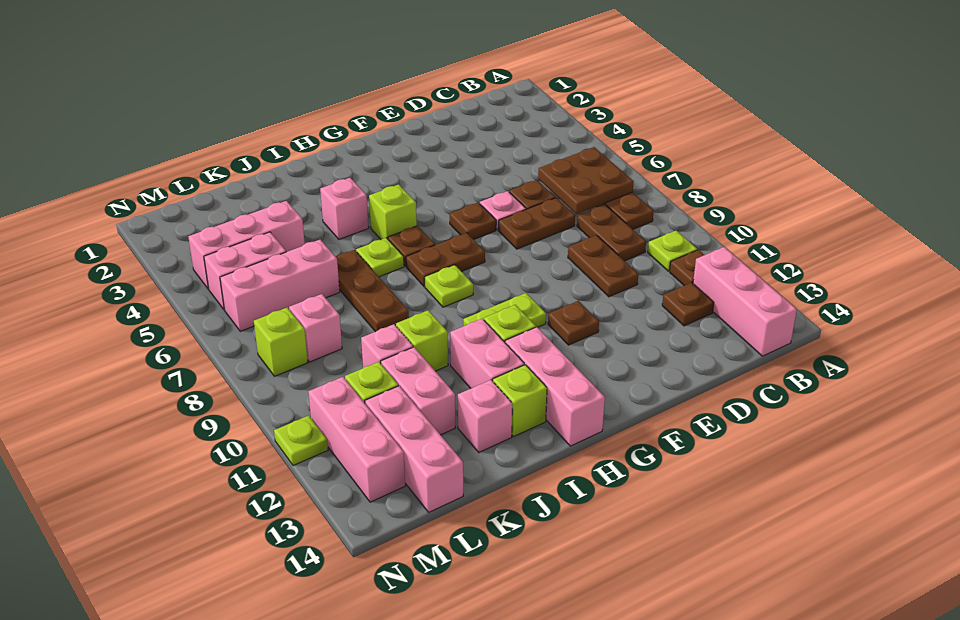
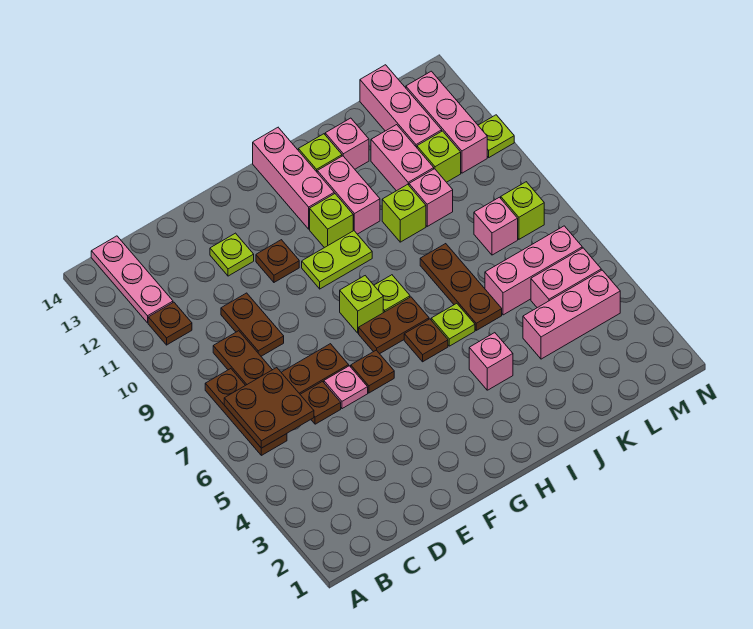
lime 1x1 plate [648,231,697,271] -> lime 1x1 plate moved to [210,233,254,276]
pink 1x3 brick [693,247,797,356] -> pink 1x3 plate [91,236,173,323]
brown 1x1 plate [662,283,714,326] -> none
lime 1x1 brick [369,184,417,239] -> lime 1x1 brick moved to [340,276,383,333]

